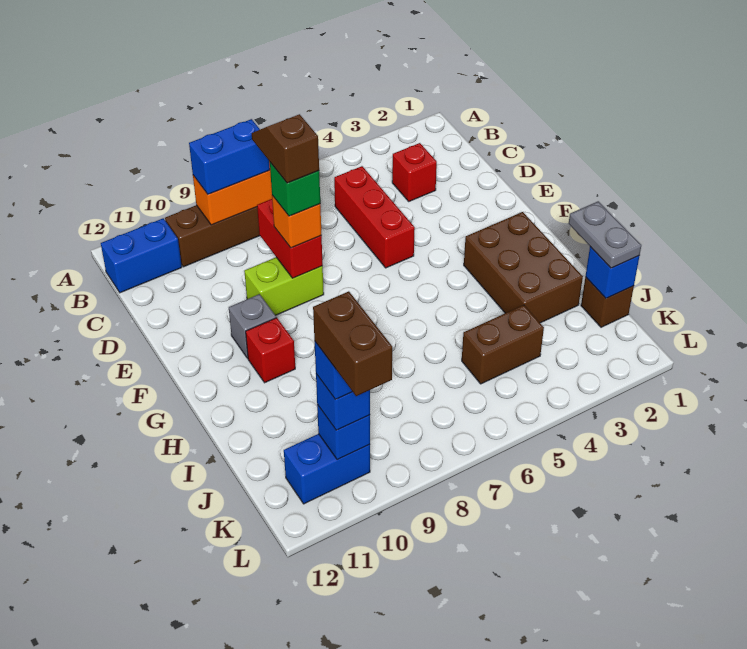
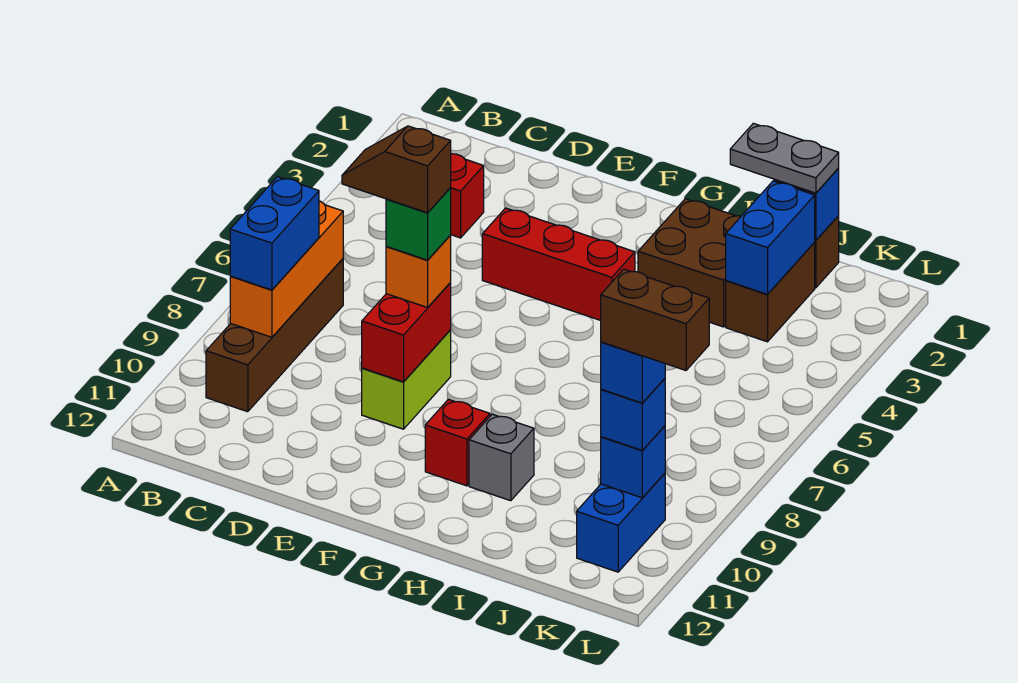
blue 1x2 brick [101,218,182,293] -> blue 1x2 brick moved to [726,181,815,294]
red 1x3 brick [334,166,415,268] -> red 1x3 brick moved to [482,208,635,320]
red 1x2 brick [257,199,323,278] -> red 1x2 brick turned to [362,283,451,382]
grey 1x1 brick [229,294,276,358] -> grey 1x1 brick moved to [469,414,534,501]
brown 2x3 brick [464,212,583,323] -> brown 2x2 brick [638,199,741,327]
brown 1x2 brick [462,305,544,384] -> brown 1x2 brick moved to [726,243,815,342]

